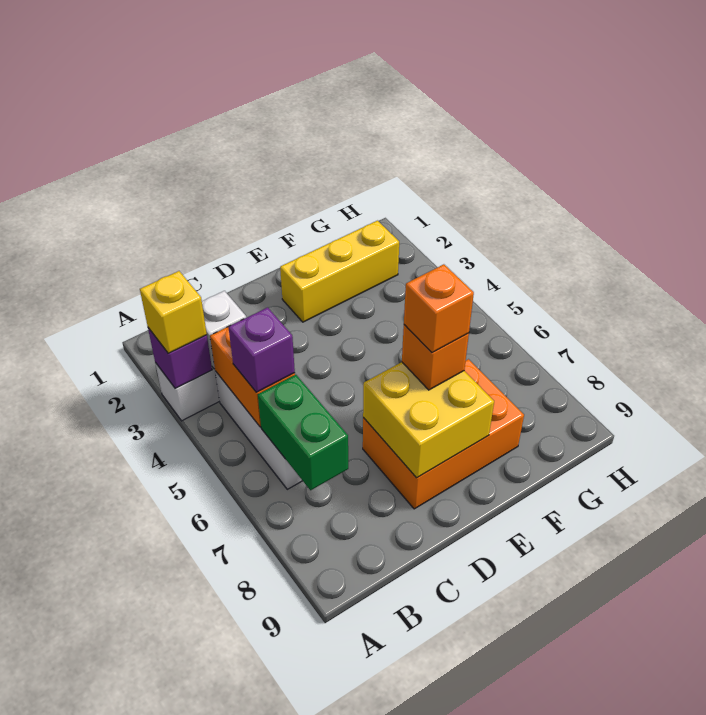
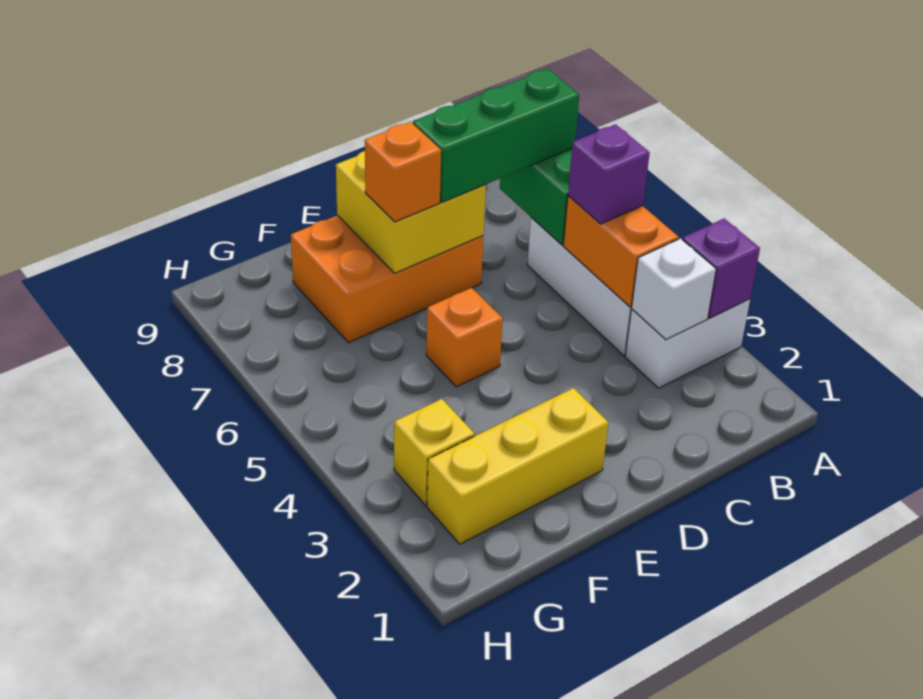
yellow 1x1 brick [140,271,207,353] -> yellow 1x1 brick moved to [394,399,475,505]
none -> green 1x3 brick [413,69,579,202]
orange 1x1 brick [404,264,474,352] -> orange 1x1 brick moved to [426,288,503,387]

